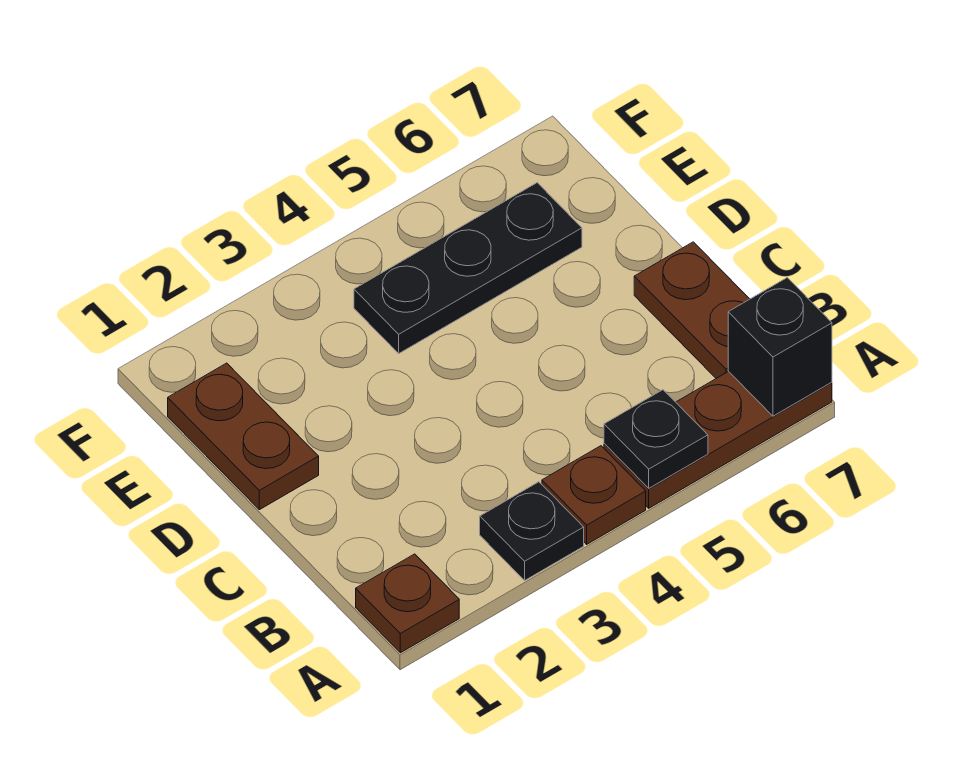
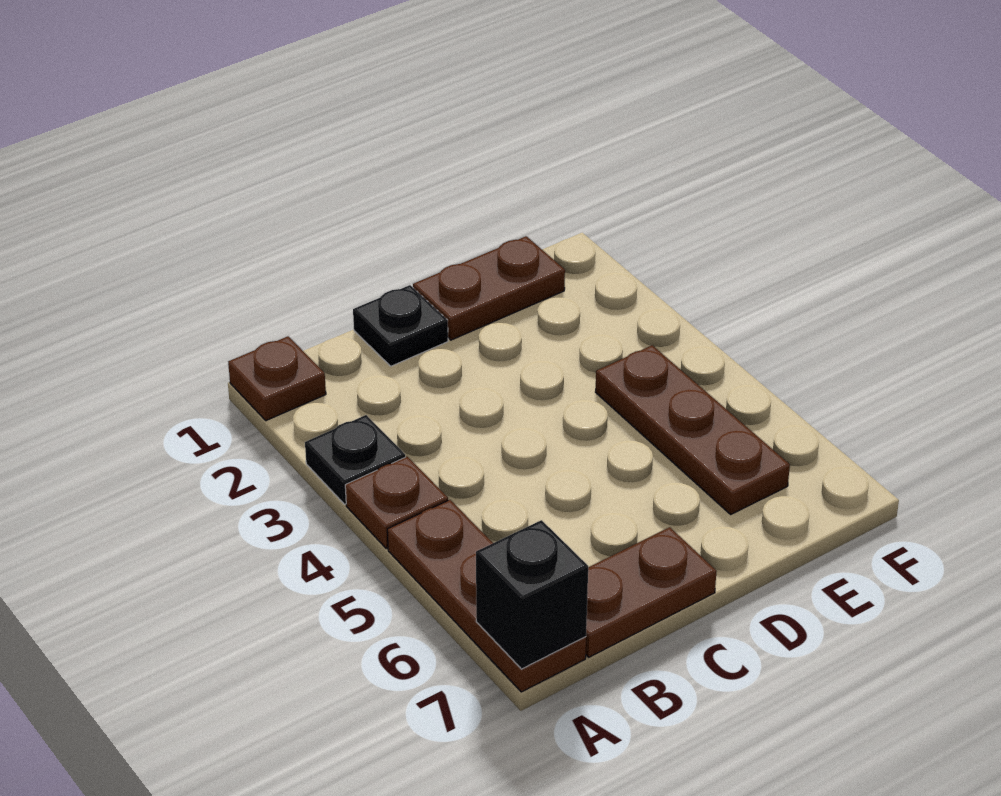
black 1x1 plate [604,390,708,488] -> black 1x1 plate moved to [353,285,448,366]
black 1x3 plate [354,183,582,353] -> brown 1x3 plate [596,345,790,514]

